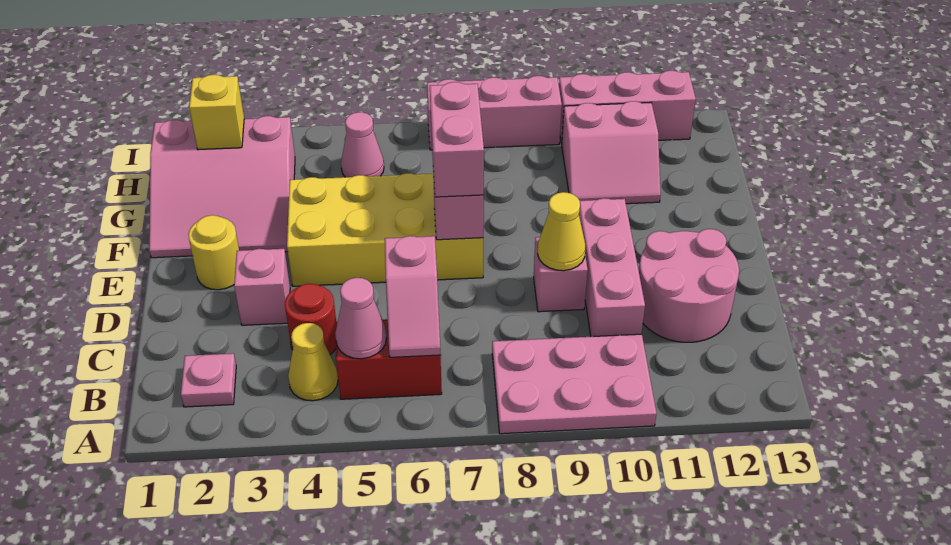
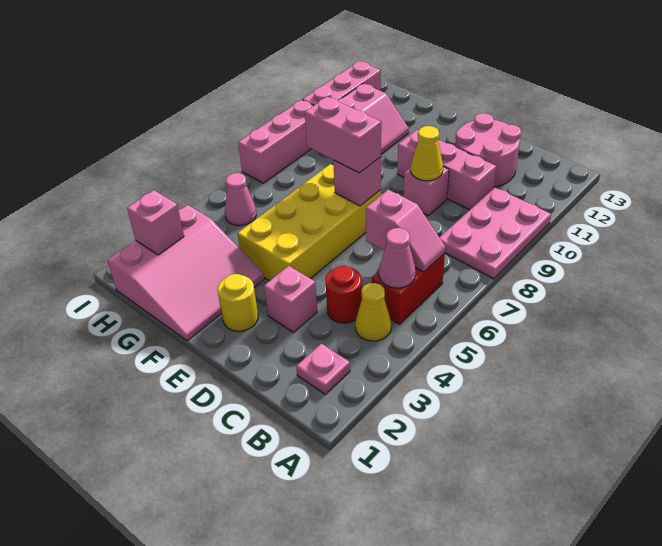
yellow 1x1 brick [189,75,244,150] -> pink 1x1 brick [127,190,184,255]

